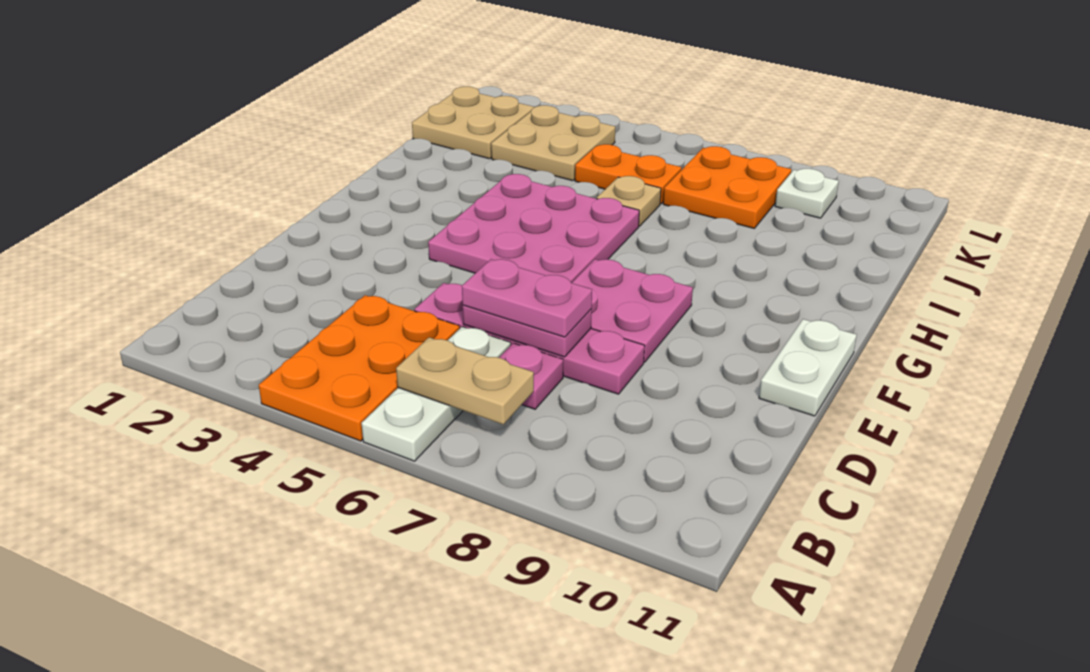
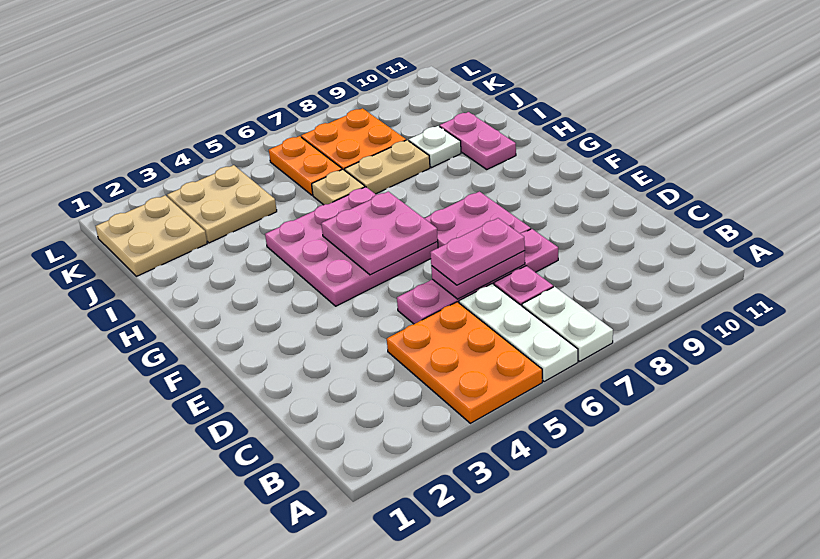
tan 1x2 plate [396,337,534,425] -> tan 1x2 plate moved to [345,140,430,194]
white 1x2 plate [759,319,857,416] -> white 1x2 plate moved to [522,287,613,361]
none -> pink 2x2 plate [321,192,438,275]
none -> pink 1x2 plate [440,112,516,169]
orange 1x2 plate [575,144,682,204] -> orange 1x2 plate turned to [269,136,342,195]
white 1x1 plate [775,169,839,218] -> white 1x1 plate moved to [409,126,461,167]

